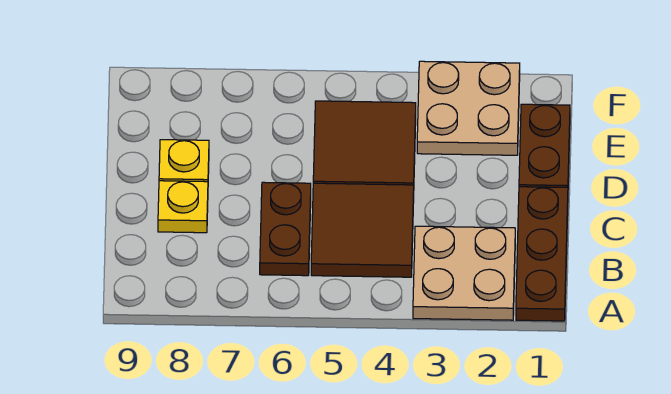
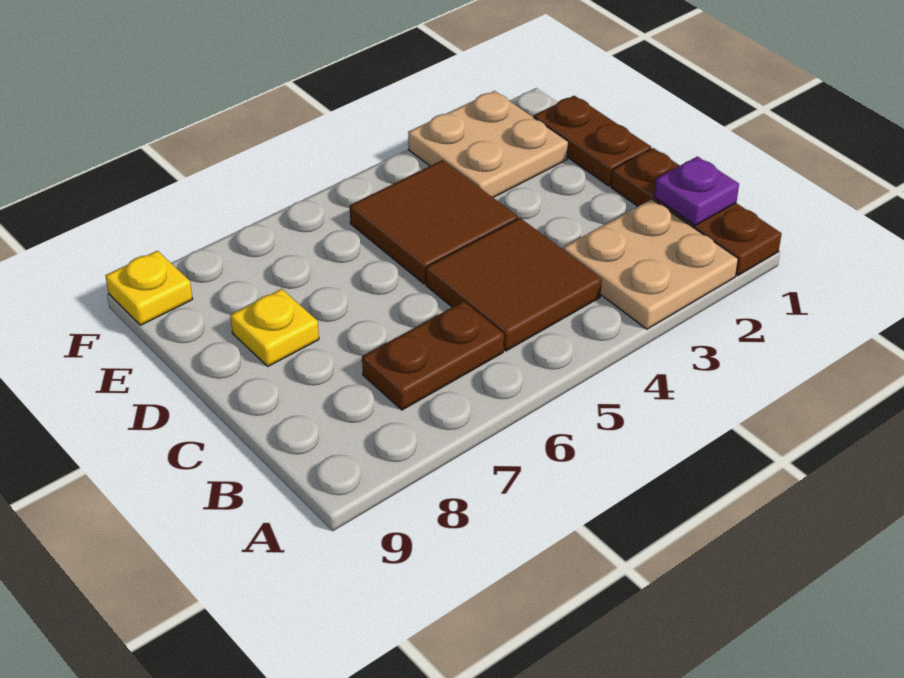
none -> purple 1x1 plate [654,156,739,225]
brown 1x2 plate [260,182,311,276] -> brown 1x2 plate turned to [362,301,504,410]
yellow 1x1 plate [158,181,208,233] -> yellow 1x1 plate moved to [105,251,193,325]

